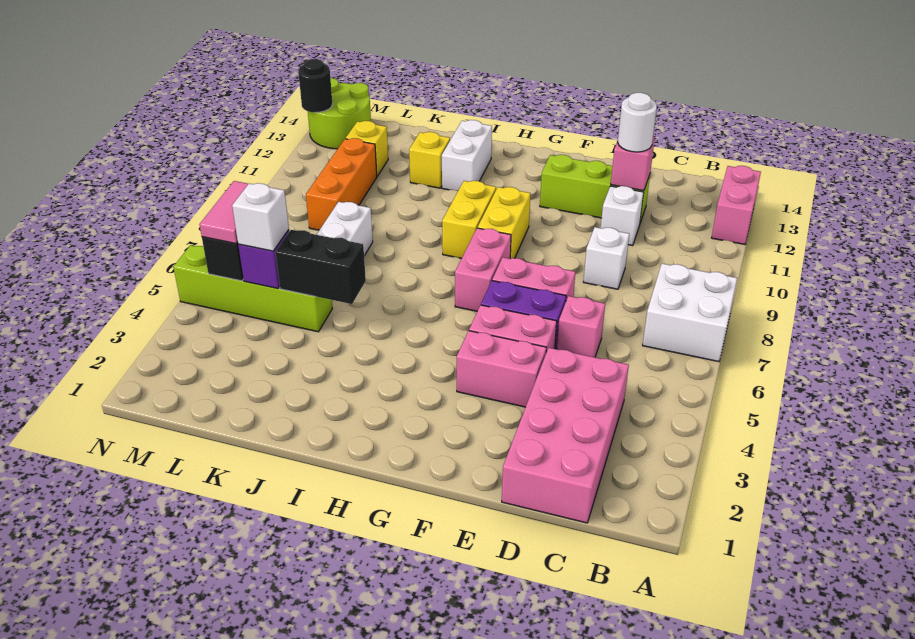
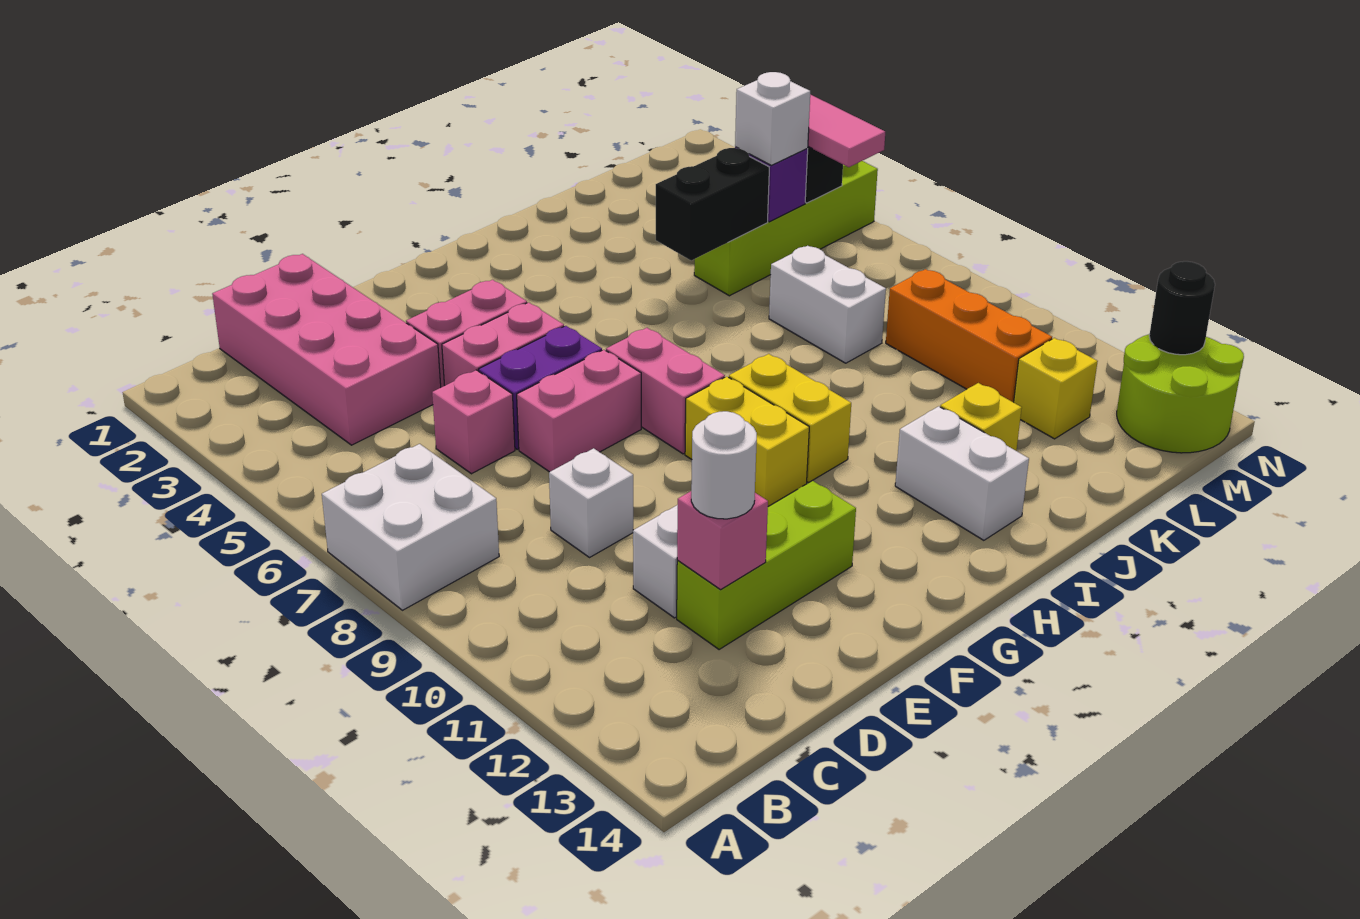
pink 1x2 brick [712,166,761,244] -> none

